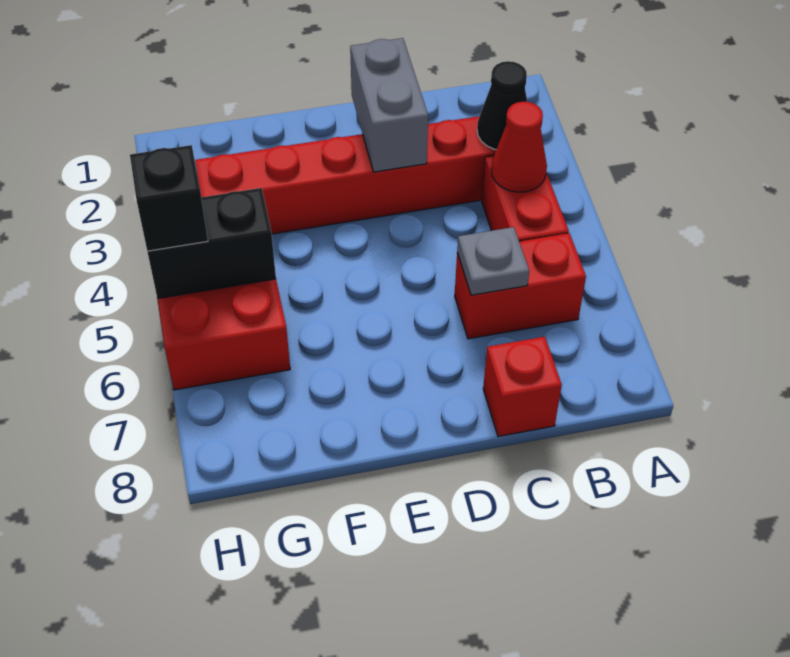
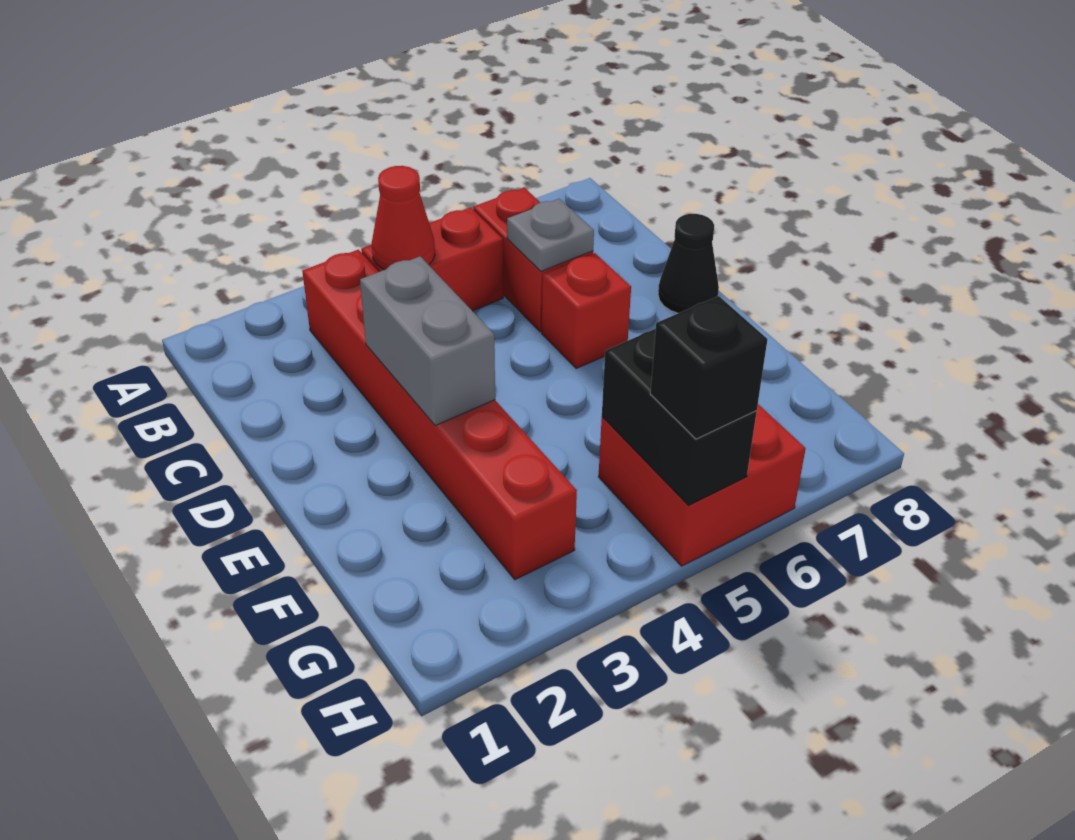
black 1x1 cone [477,61,527,150] -> black 1x1 cone moved to [658,214,719,313]
red 1x1 brick [483,337,562,436] -> red 1x1 brick moved to [542,253,631,369]
grey 1x2 brick [350,38,428,172] -> grey 1x2 brick turned to [360,256,495,426]

